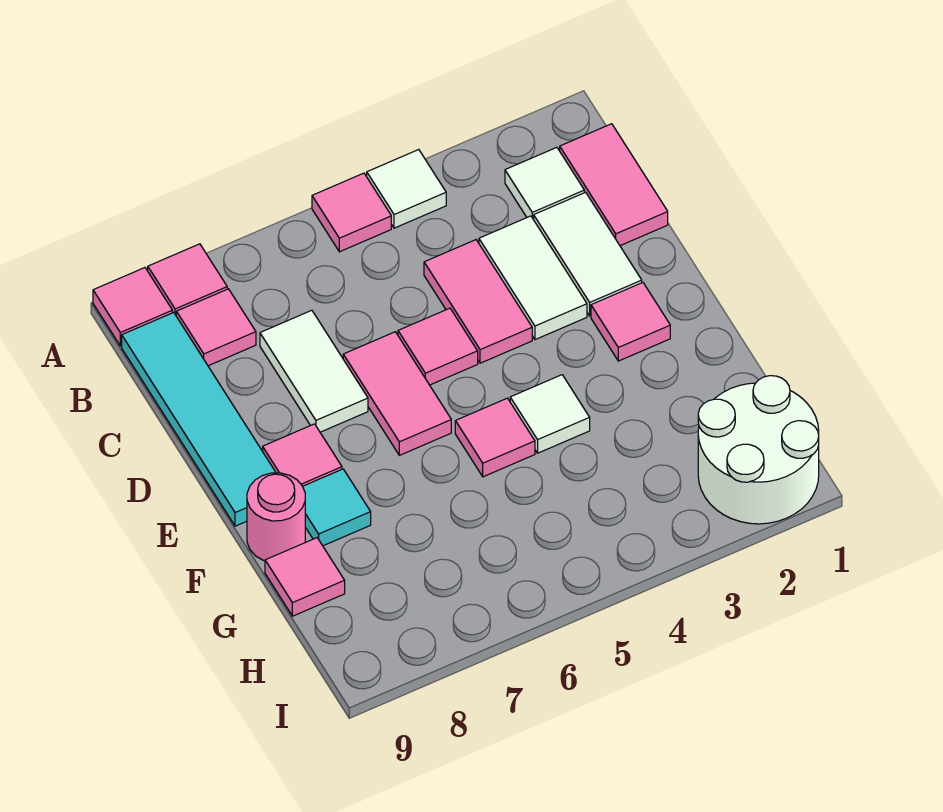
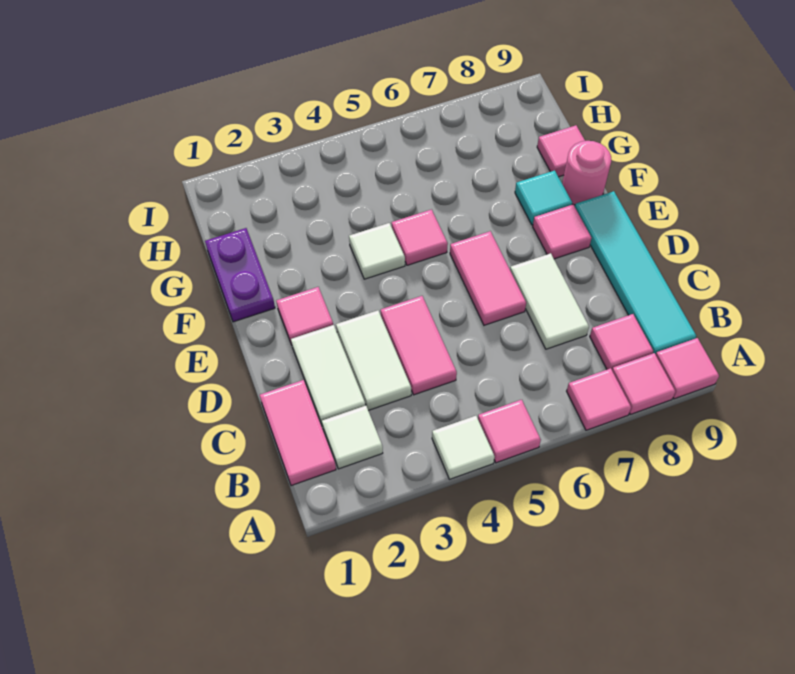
pink 1x1 tile [398,308,478,385] -> pink 1x1 tile moved to [567,368,631,430]
none -> purple 1x2 plate [205,228,275,322]
white 2x2 round brick [698,376,819,524] -> none

